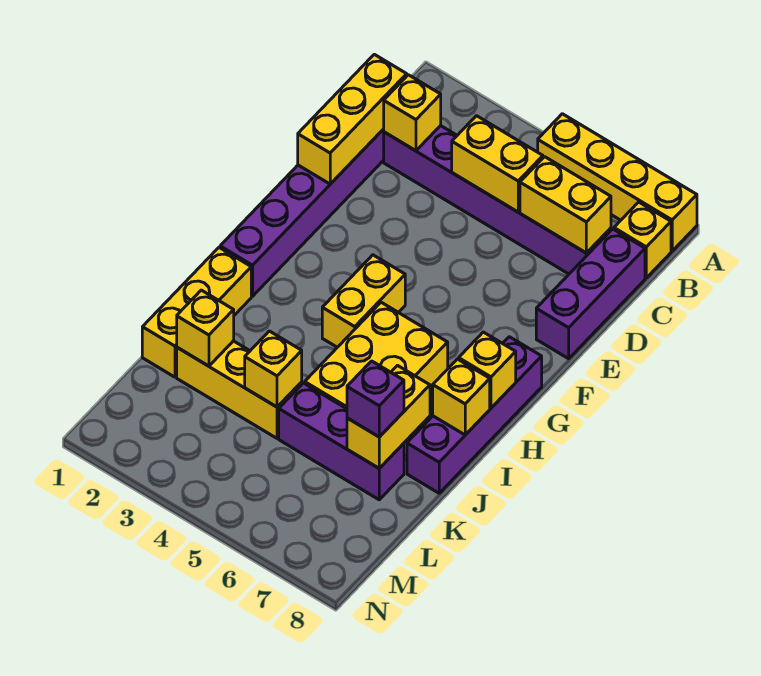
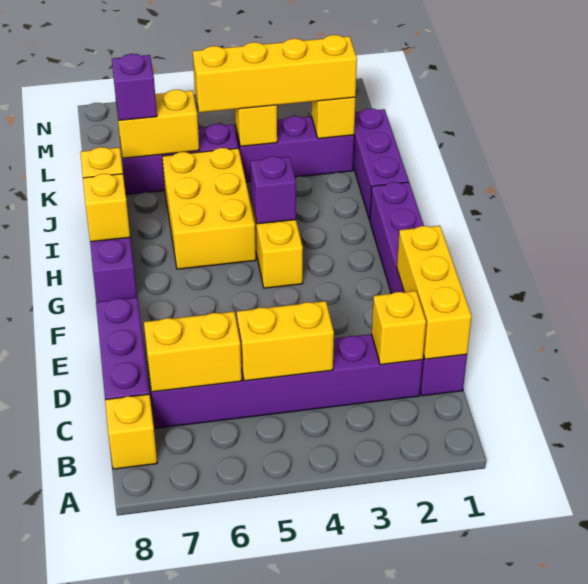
yellow 1x4 brick [538,114,697,251] -> yellow 1x4 brick moved to [193,35,357,113]
none -> purple 1x1 brick [251,156,296,224]
yellow 1x3 brick [142,248,251,377] -> purple 1x3 brick [353,109,409,220]
yellow 1x2 brick [347,366,430,468] -> yellow 1x2 brick turned to [117,90,199,158]
yellow 1x3 brick [177,341,302,438] -> purple 1x3 brick [235,116,354,182]

